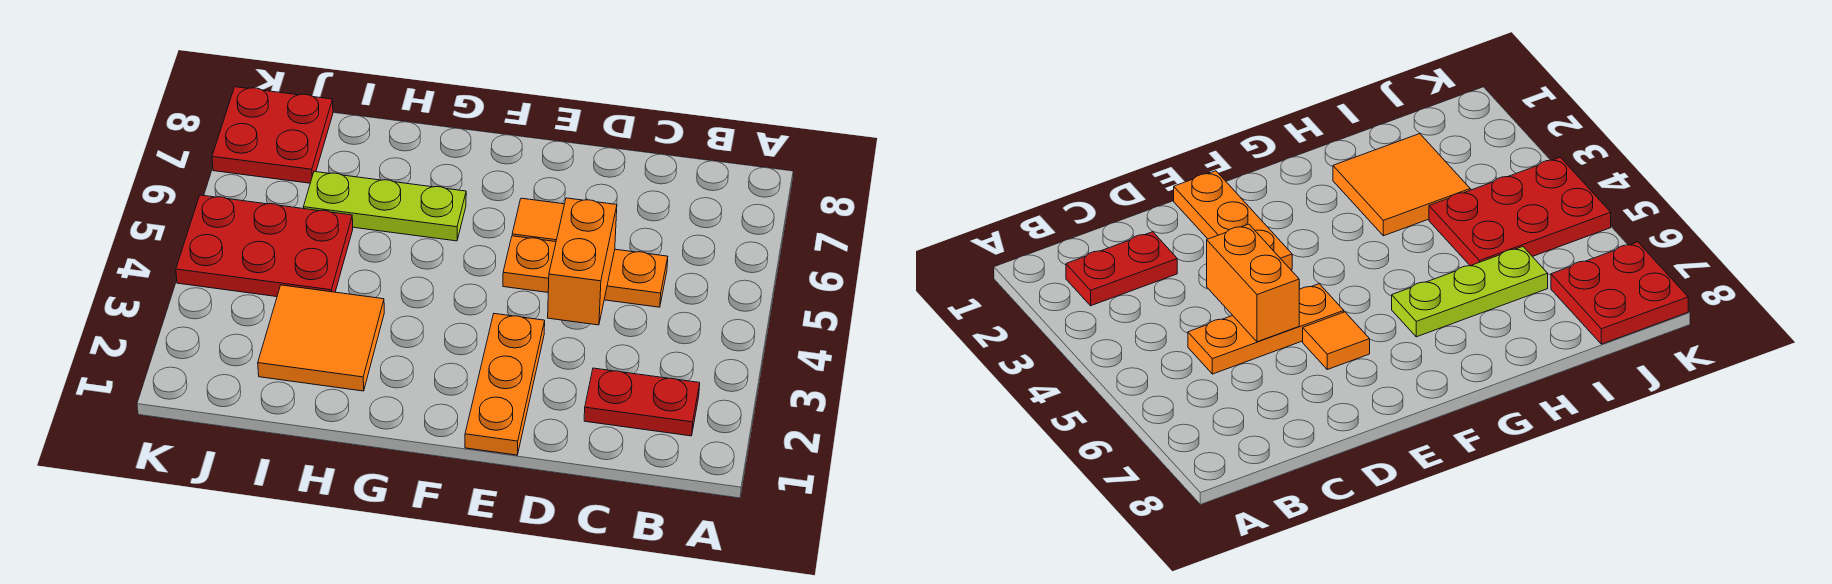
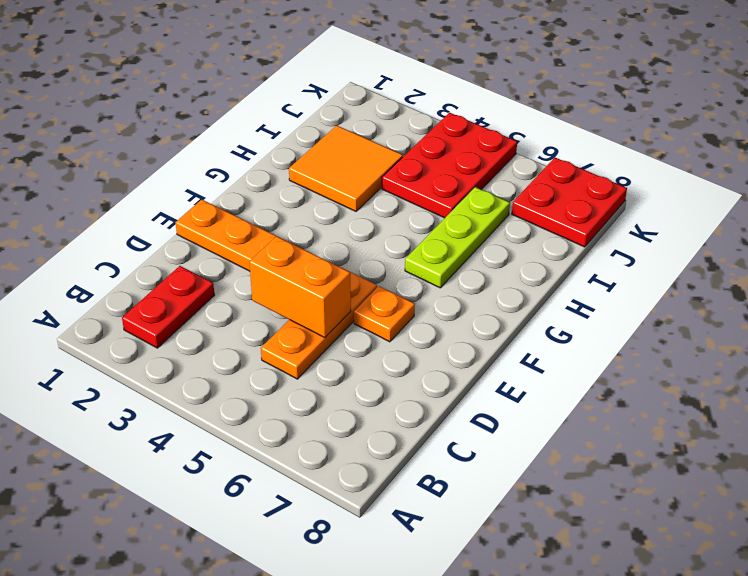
orange 1x1 tile [512,198,564,242] -> orange 1x1 plate [354,286,415,342]

